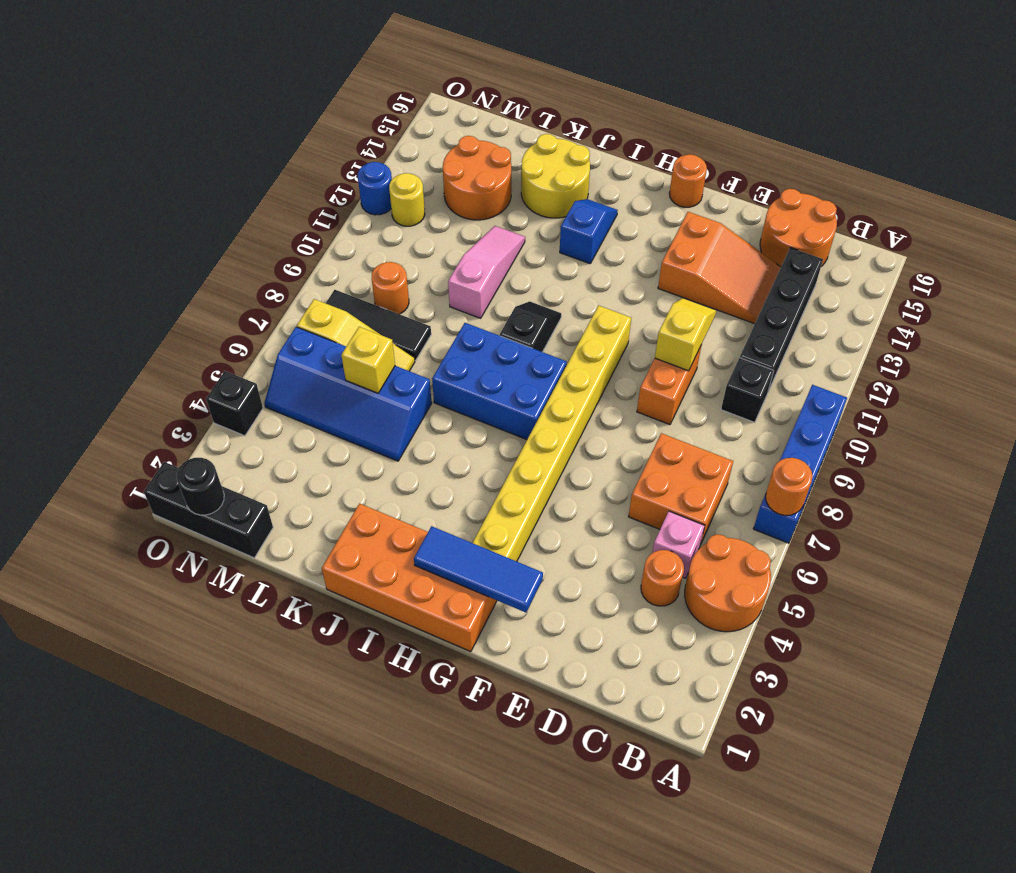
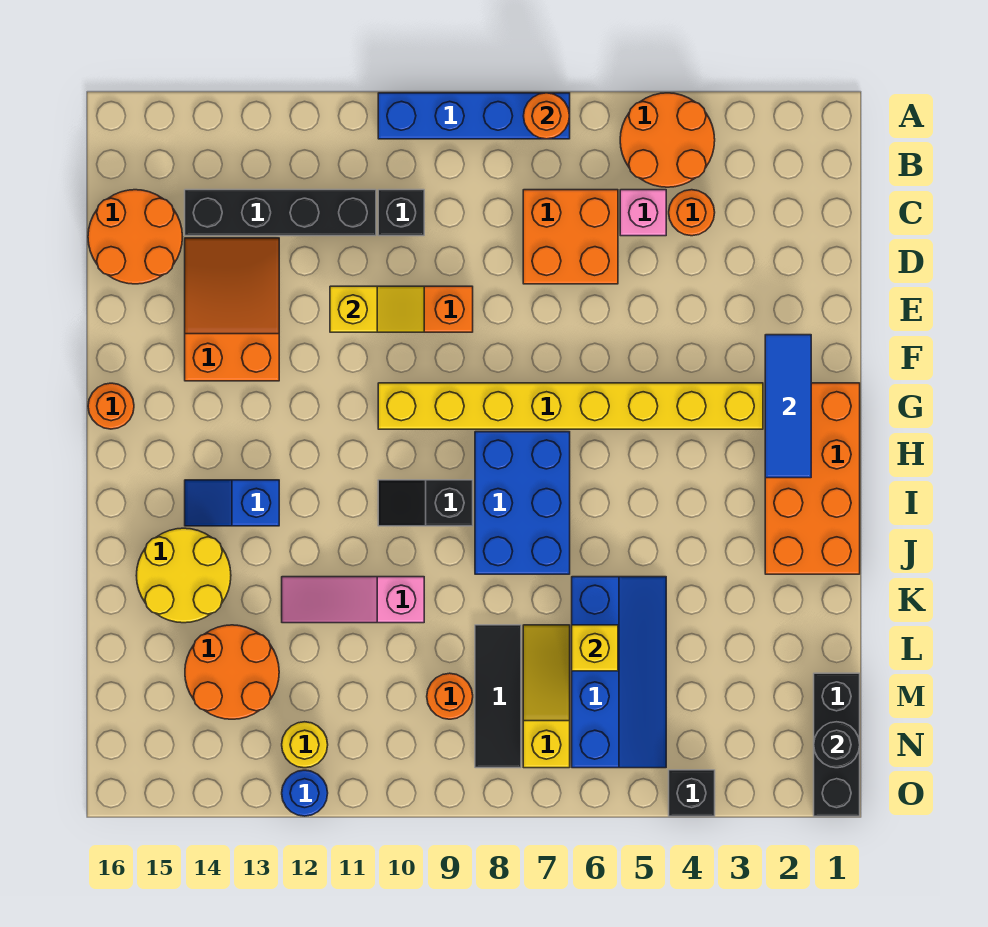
yellow 1x2 slope [655,298,716,371] -> yellow 1x2 slope turned to [330,286,424,332]

